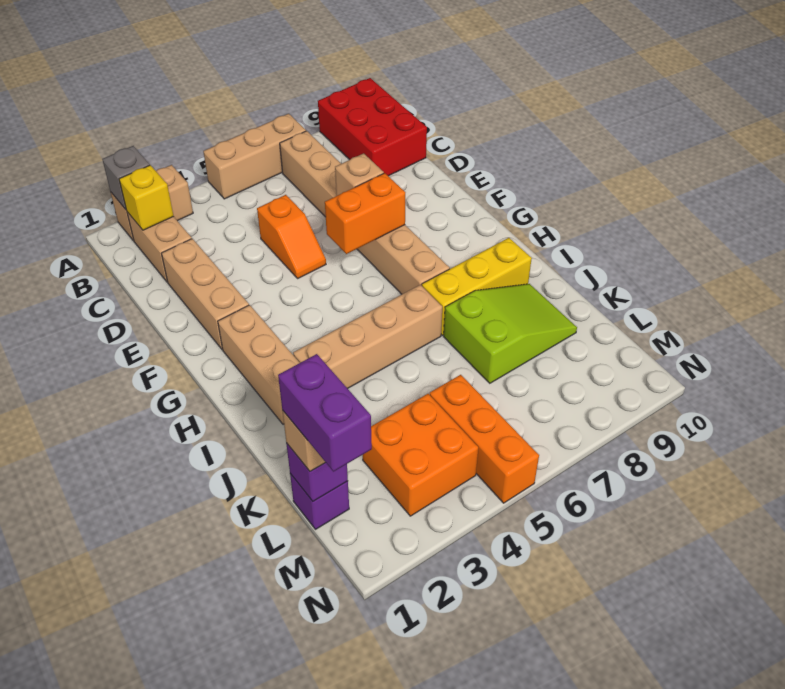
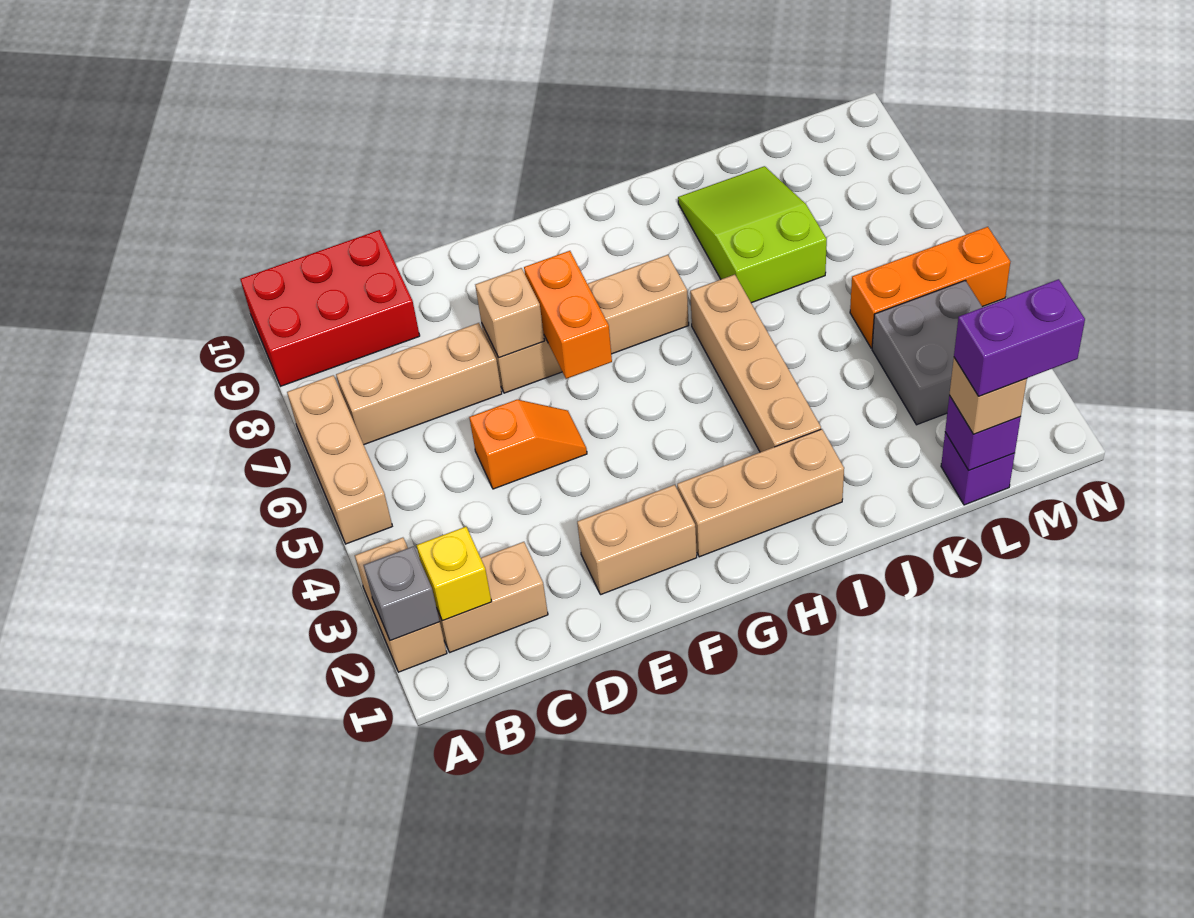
tan 1x3 brick [162,239,249,350] -> tan 1x2 brick [577,485,697,595]
yellow 1x3 brick [422,238,532,335] -> none
orange 2x2 brick [363,394,478,516] -> grey 2x2 brick [872,280,983,425]

